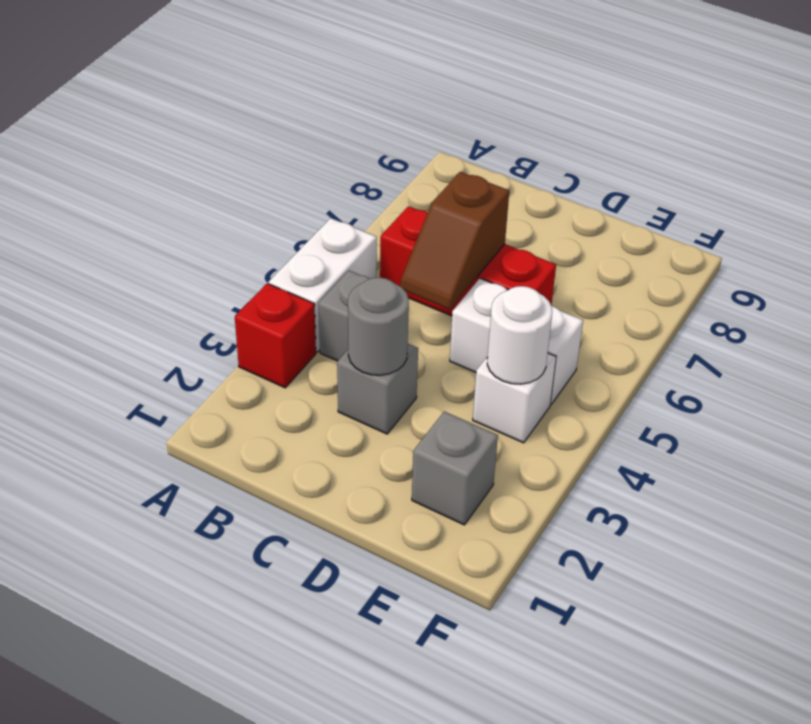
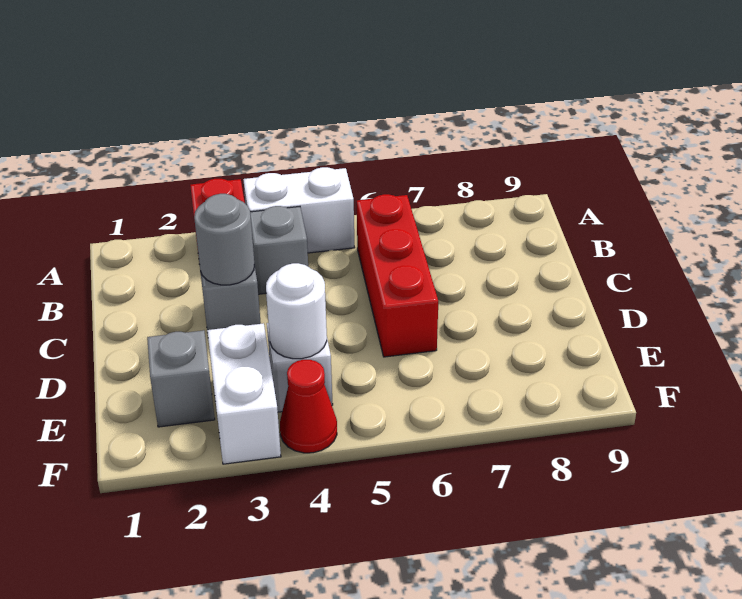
brown 1x2 slope [401,172,509,309] -> none
white 1x2 brick [450,278,583,404] -> white 1x2 brick moved to [207,323,281,464]
none -> red 1x1 cone [280,360,337,453]

